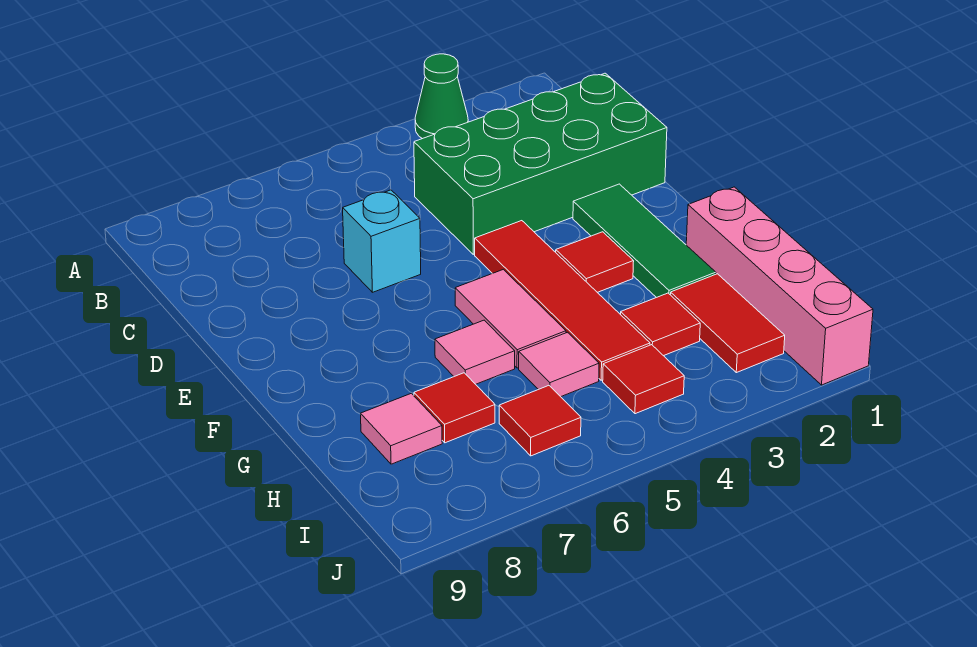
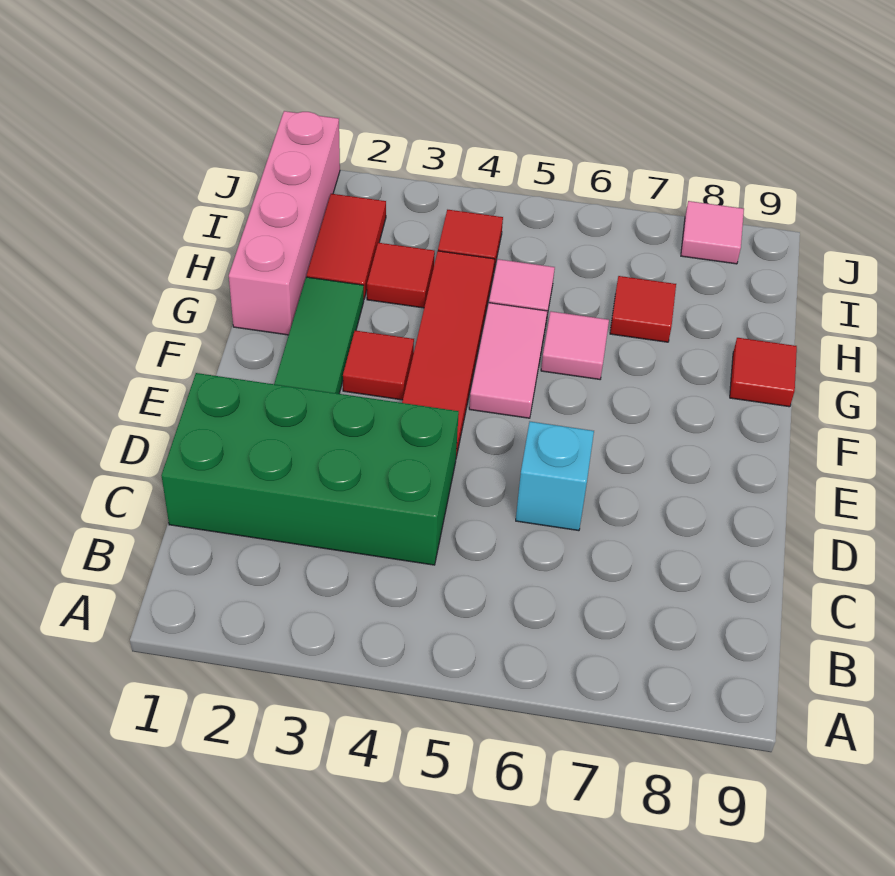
green 1x1 cone [415,54,468,139] -> none
pink 1x1 tile [361,393,442,464] -> pink 1x1 tile moved to [681,201,744,264]
red 1x1 tile [499,386,581,456] -> red 1x1 tile moved to [730,338,797,407]

